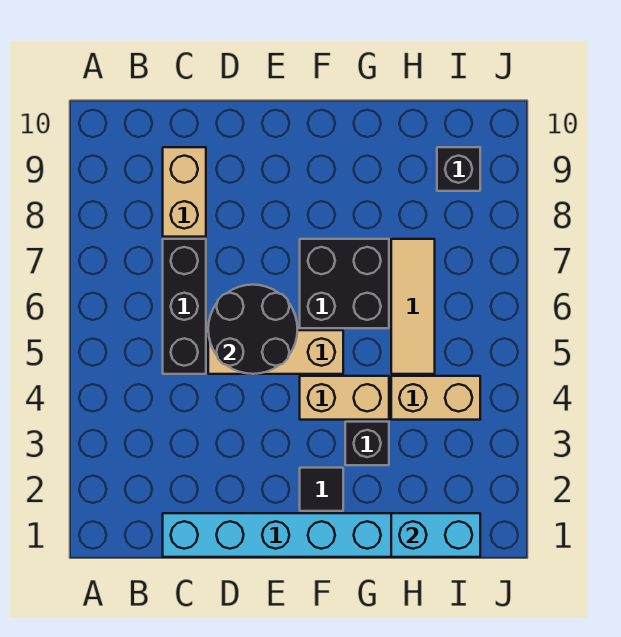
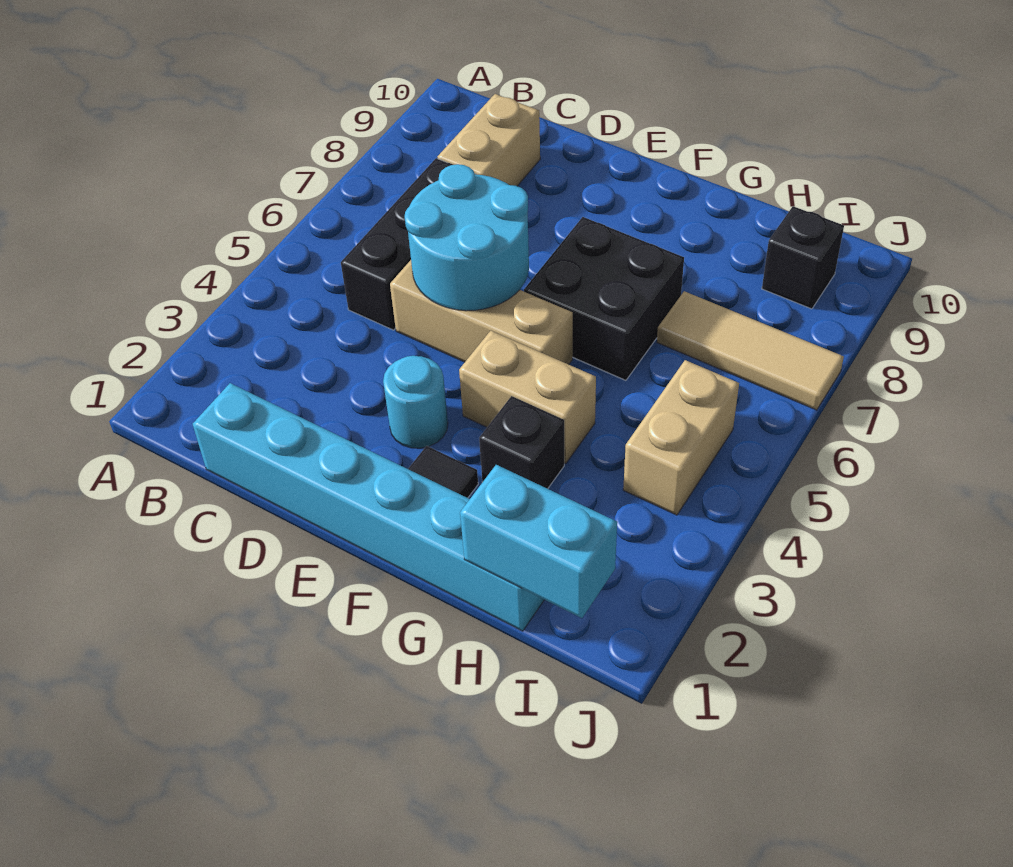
black 2x2 round brick [208,285,298,374] -> cyan 2x2 round brick [405,164,529,311]
none -> cyan 1x1 round brick [383,356,448,448]
tan 1x2 brick [391,376,480,420] -> tan 1x2 brick turned to [623,360,739,515]
tan 1x3 tile [391,239,435,374] -> tan 1x3 tile turned to [657,291,844,410]

